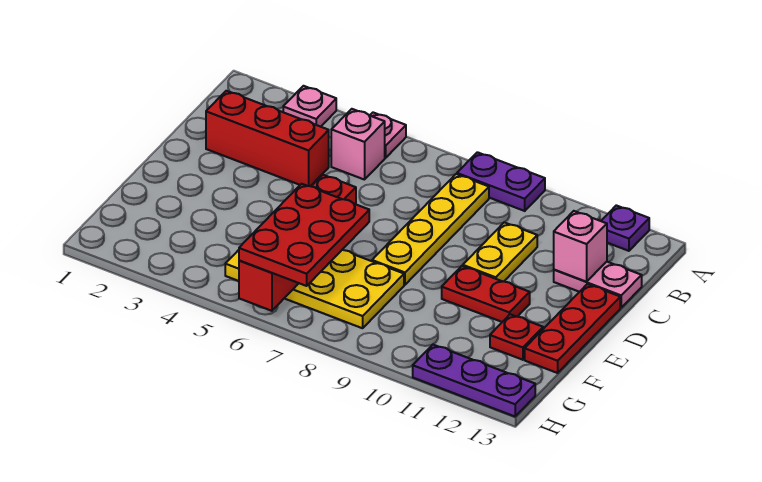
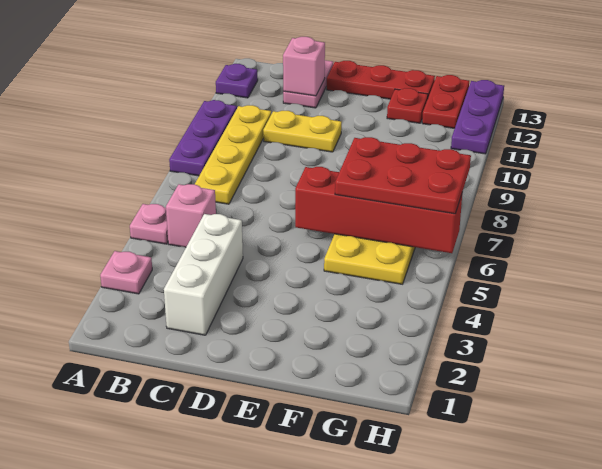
purple 1x2 plate [457,152,545,211] -> purple 1x3 plate [169,100,237,176]
yellow 1x4 plate [372,174,489,285] -> yellow 1x4 plate turned to [195,105,271,204]
red 1x3 brick [206,91,329,186] -> white 1x3 brick [164,214,243,335]
red 1x2 plate [442,266,530,322] -> red 1x2 plate moved to [422,75,469,128]

